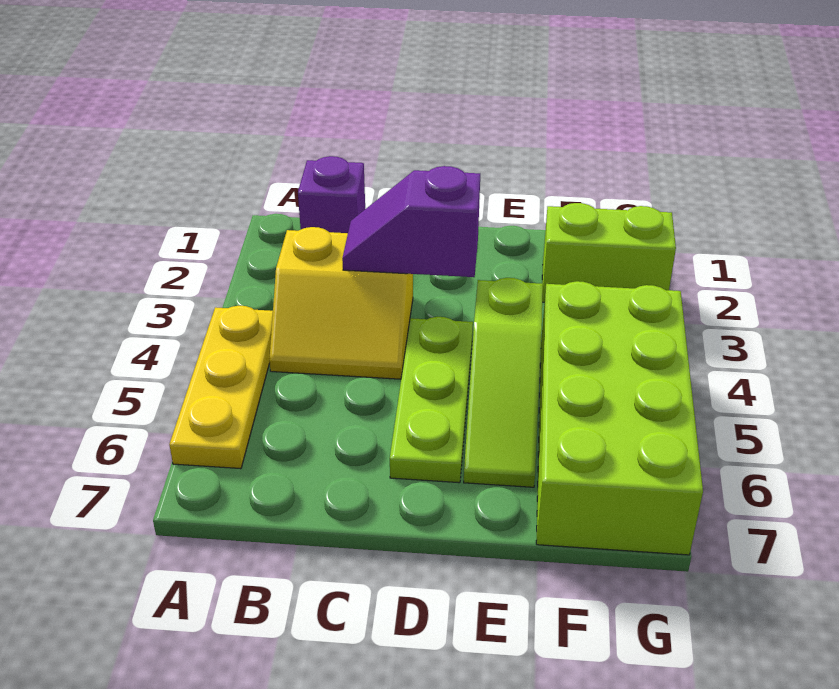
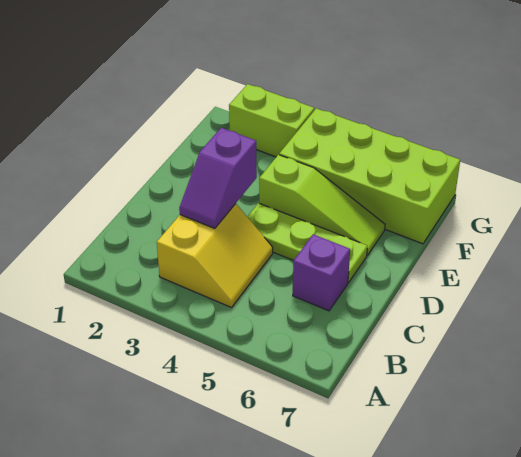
yellow 1x3 plate [169,306,273,469] -> none
purple 1x1 brick [298,156,365,233] -> purple 1x1 brick moved to [293,234,350,311]
lime 1x2 brick [542,203,676,302] -> lime 1x2 brick turned to [229,84,314,157]

